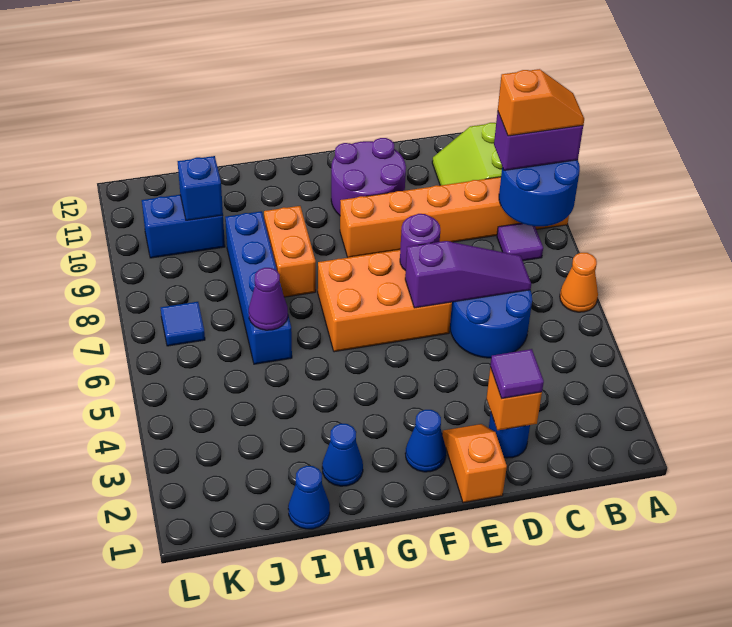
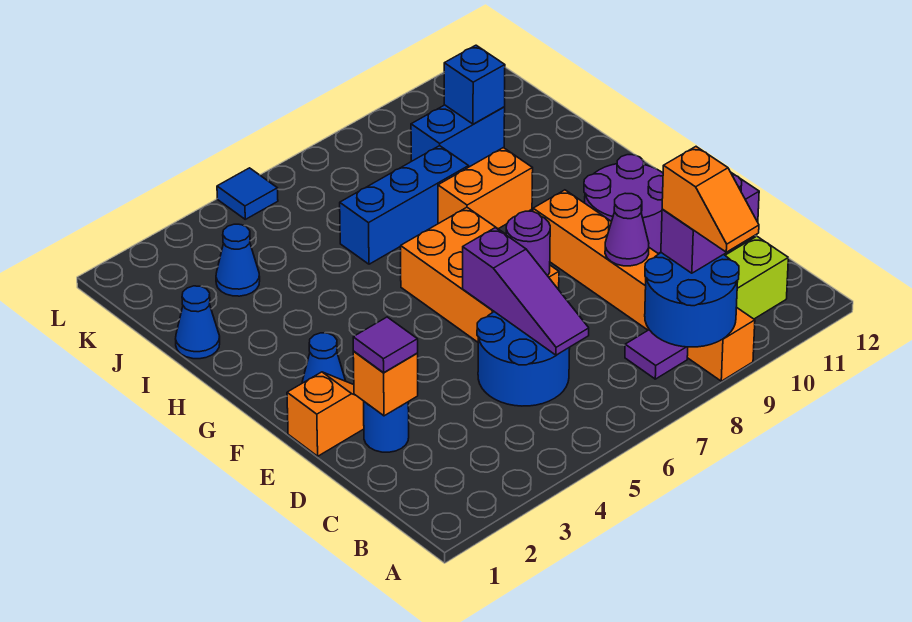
orange 1x1 cone [560,253,598,312] -> none
purple 1x2 brick [494,111,583,170] -> purple 1x2 brick turned to [661,173,759,273]
blue 1x1 cone [322,424,363,486] -> blue 1x1 cone moved to [216,224,260,296]
blue 1x4 brick [225,211,292,364] -> blue 1x3 brick [340,146,469,264]
purple 1x1 cone [249,268,288,330] -> purple 1x1 cone moved to [605,193,649,266]
blue 1x2 brick [142,195,225,258] -> blue 1x2 brick turned to [411,105,505,167]
blue 1x1 tile [161,302,205,346] -> blue 1x1 tile moved to [217,168,278,219]

